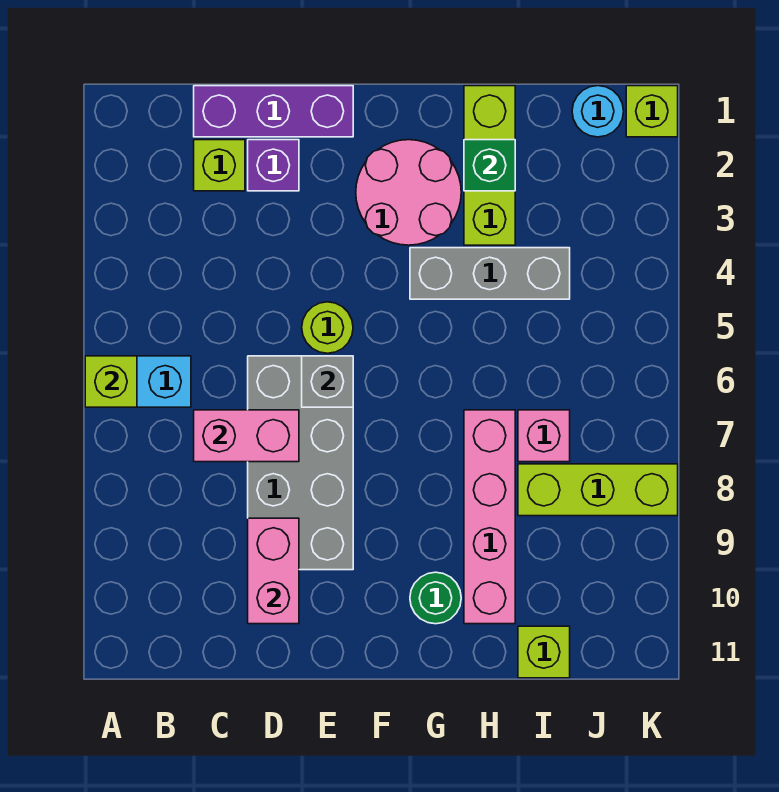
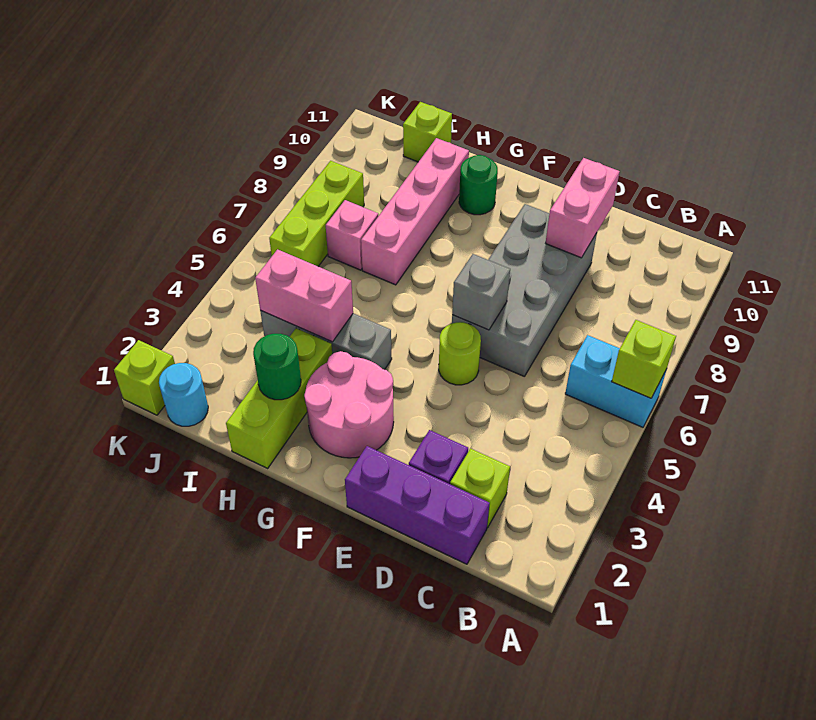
pink 1x2 brick [194,410,299,462] -> pink 1x2 brick moved to [255,249,353,342]
green 1x1 brick [464,140,515,191] -> green 1x1 round brick [253,334,301,400]
lime 1x3 brick [518,464,678,516] -> lime 1x3 brick turned to [269,161,364,266]

